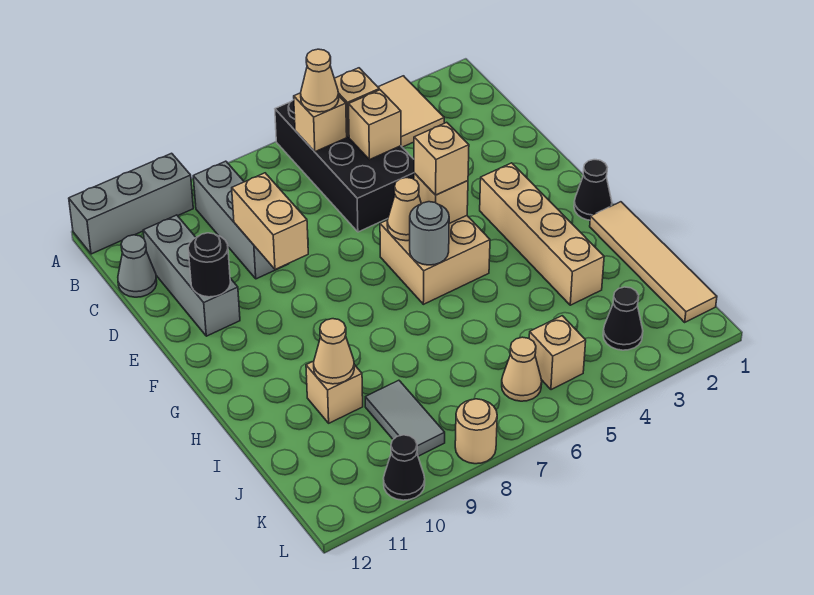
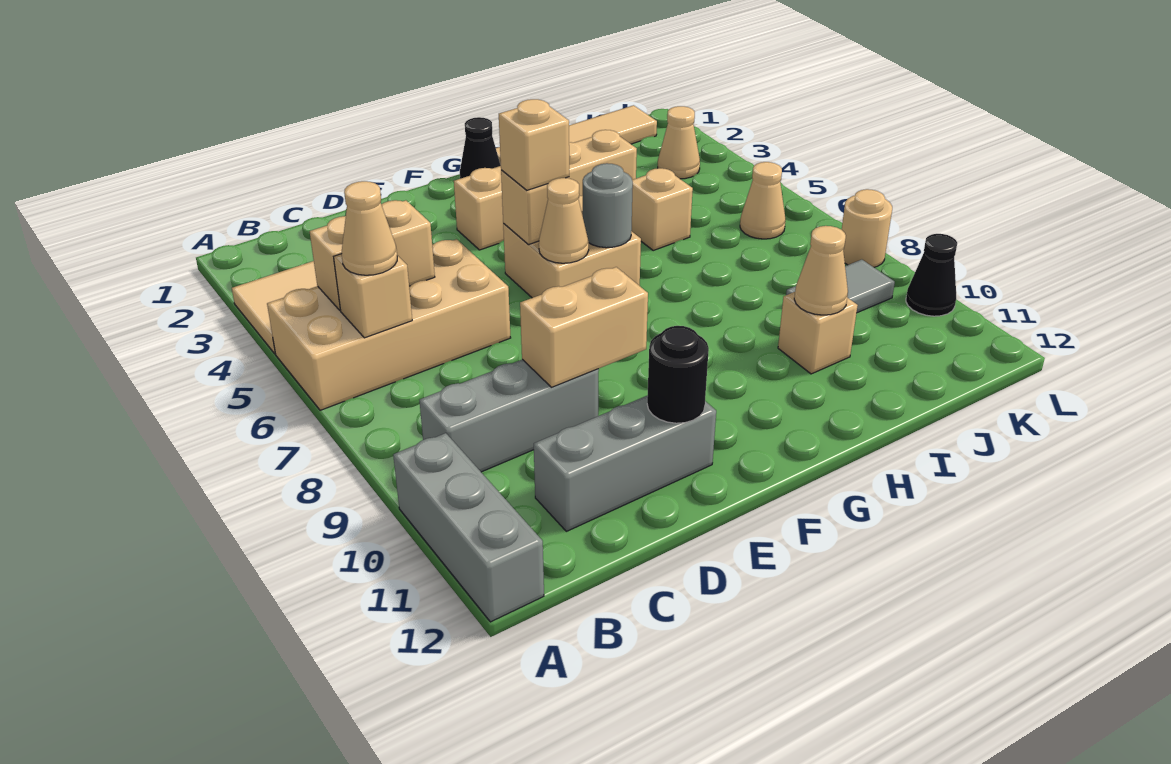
black 2x4 brick [275,100,414,232] -> tan 2x4 brick [267,239,511,410]
grey 1x1 cone [118,235,157,297] -> none
black 1x1 cone [603,287,643,350] -> tan 1x1 cone [658,106,700,179]
tan 1x1 brick [529,316,586,390] -> tan 1x1 brick moved to [631,168,693,251]

